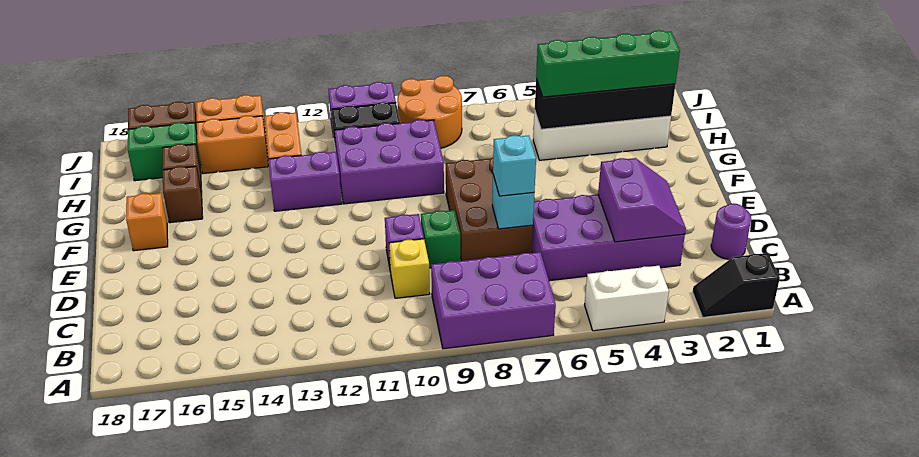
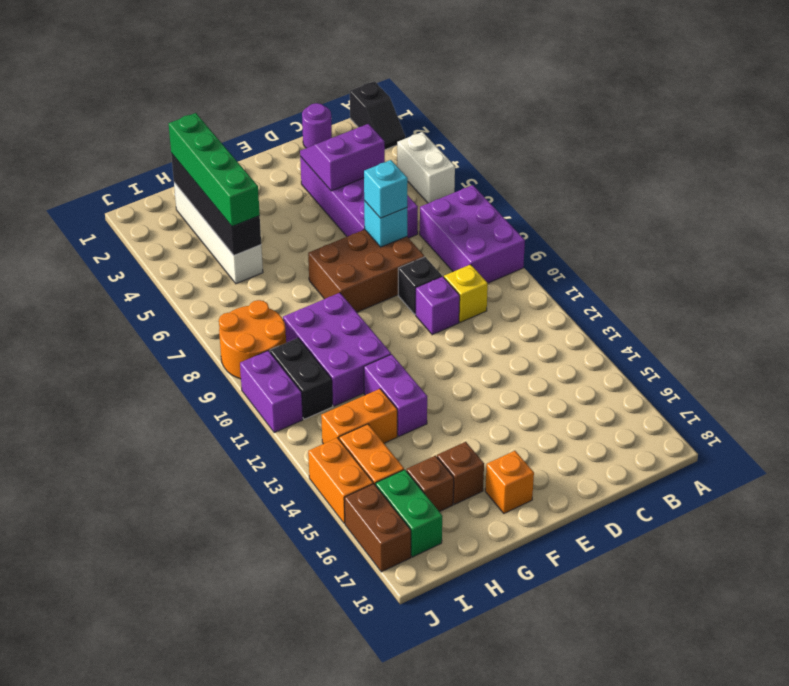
green 1x1 brick [421,210,460,268] -> black 1x1 brick [398,257,442,314]

